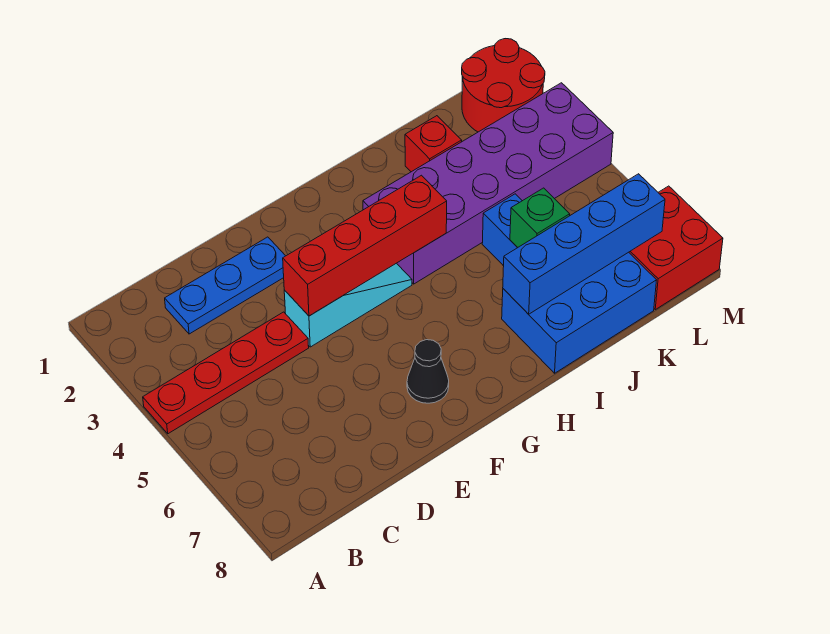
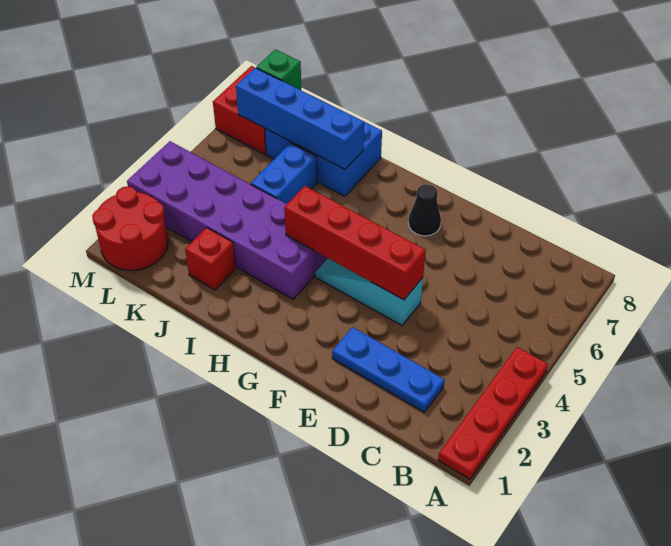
red 1x4 plate [143,312,309,434] -> red 1x4 plate turned to [438,347,548,479]
green 1x1 brick [510,188,570,248] -> green 1x1 brick moved to [256,49,301,90]

